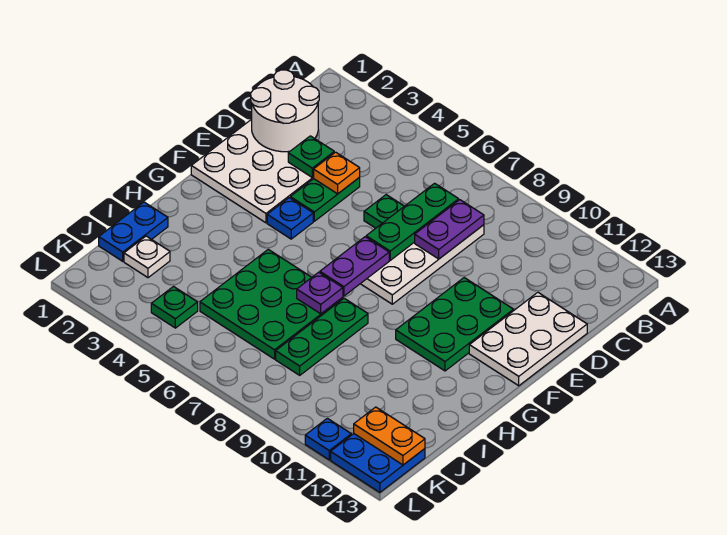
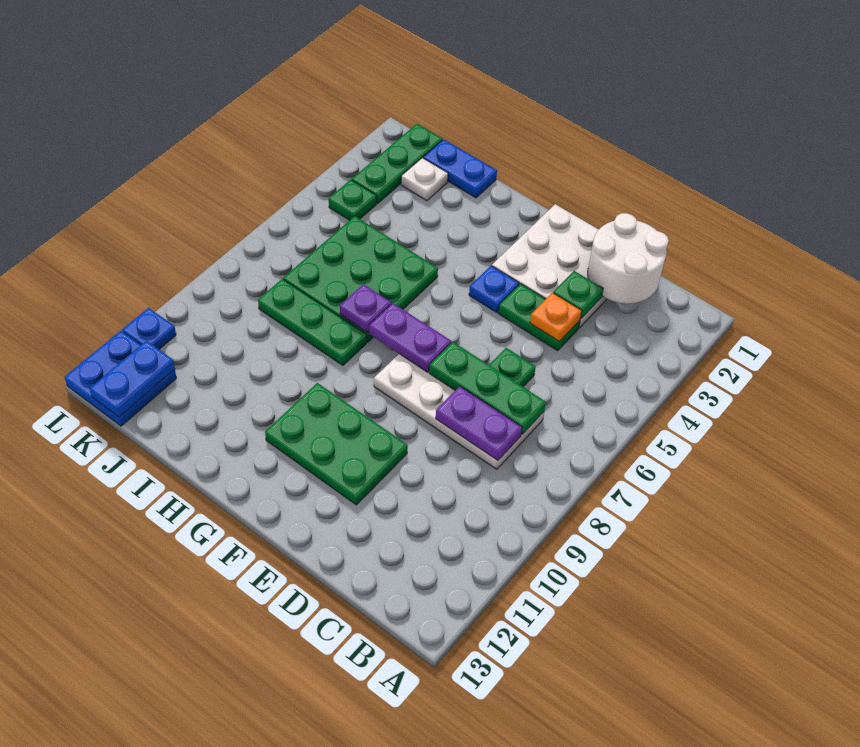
white 2x3 plate [469,292,587,386] -> none
none -> green 1x3 plate [352,124,442,204]
orange 1x2 plate [354,407,425,465] -> blue 1x2 plate [90,341,175,417]

